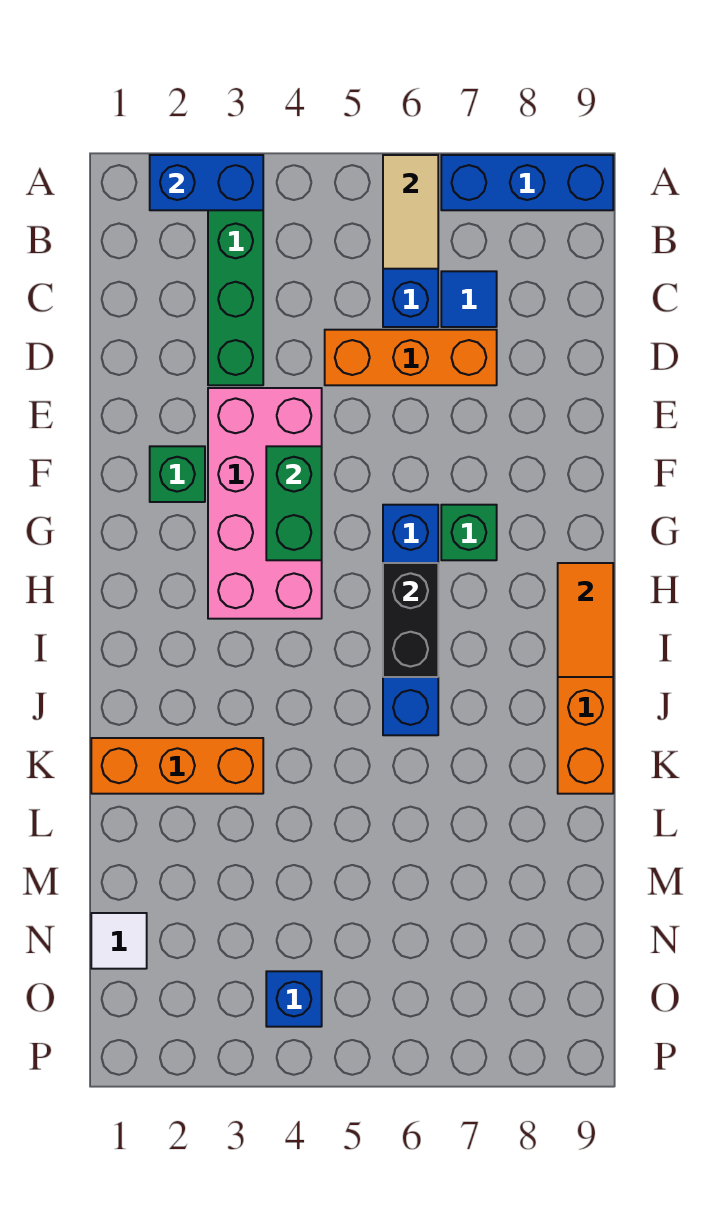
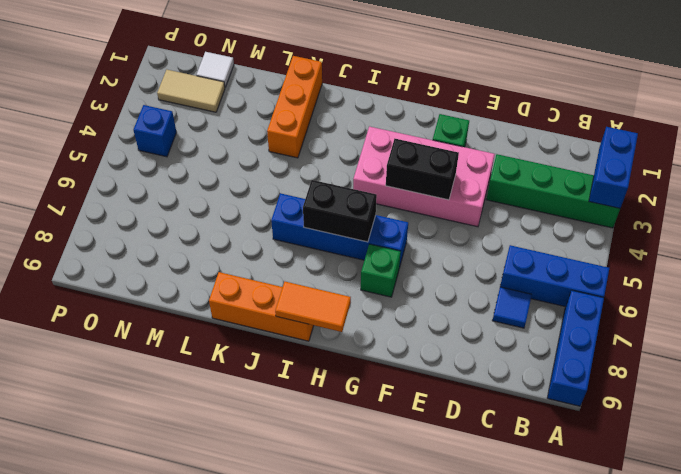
tan 1x2 tile [383,155,438,269] -> tan 1x2 tile moved to [157,70,225,112]
orange 1x3 brick [325,330,497,385] -> none
green 1x2 brick [266,446,322,560] -> black 1x2 brick [386,139,459,200]

